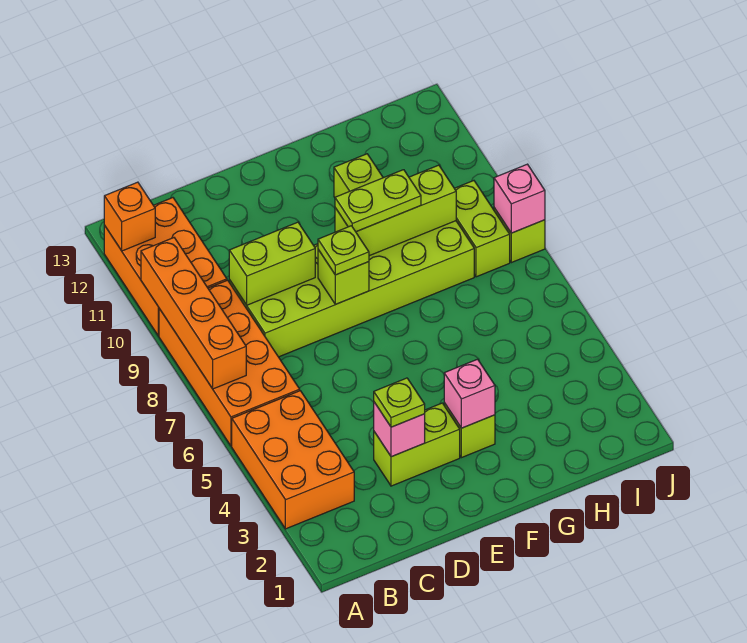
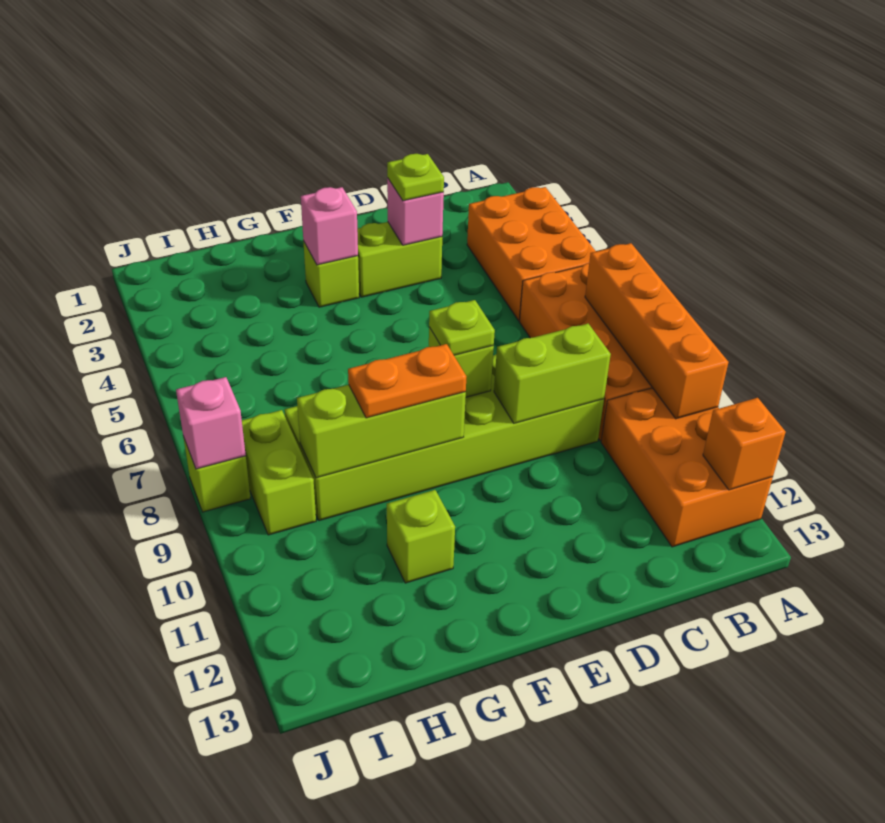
lime 1x2 plate [335,170,421,232] -> orange 1x2 plate [348,344,466,418]

